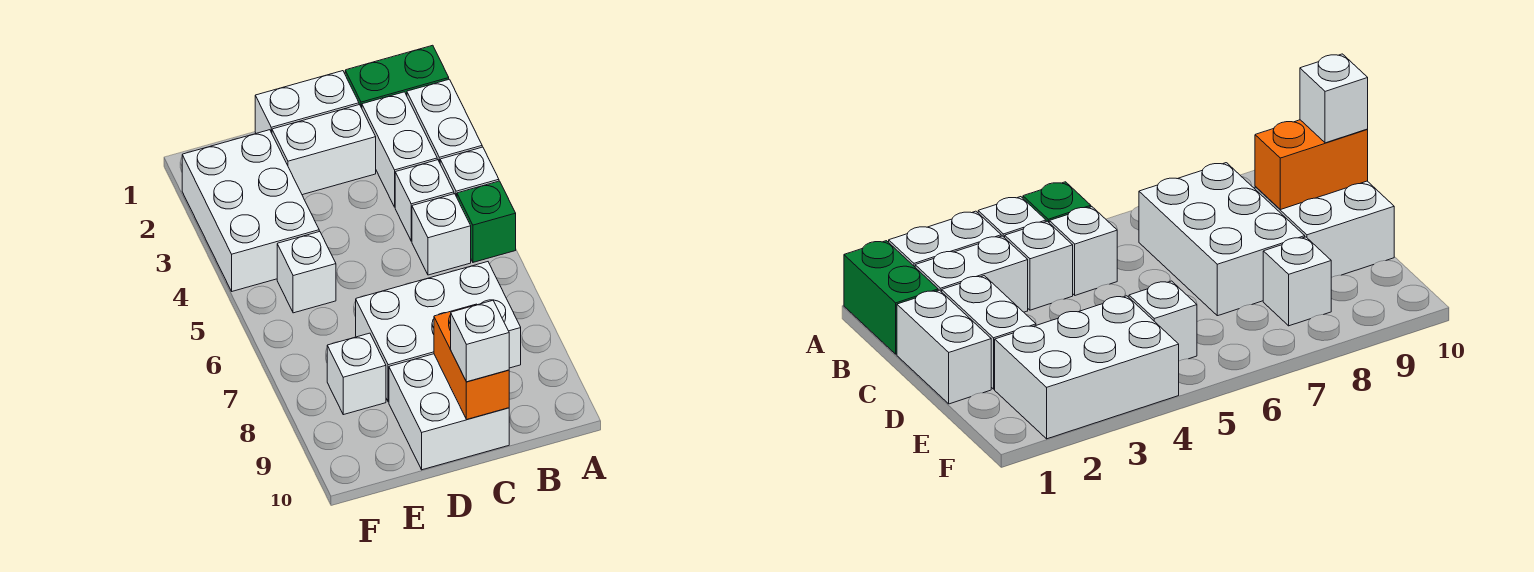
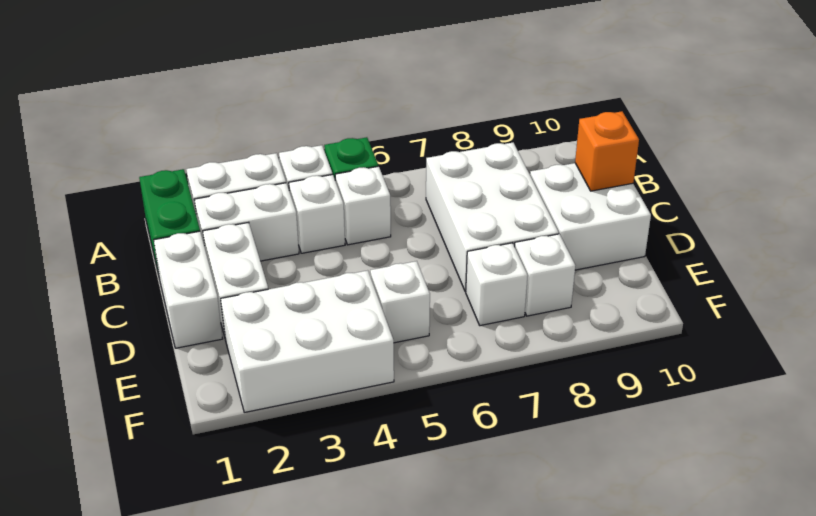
orange 1x2 brick [434,304,509,419] -> orange 1x1 brick [575,111,639,191]
white 1x1 brick [451,301,509,382] -> white 1x1 brick moved to [466,243,528,326]

